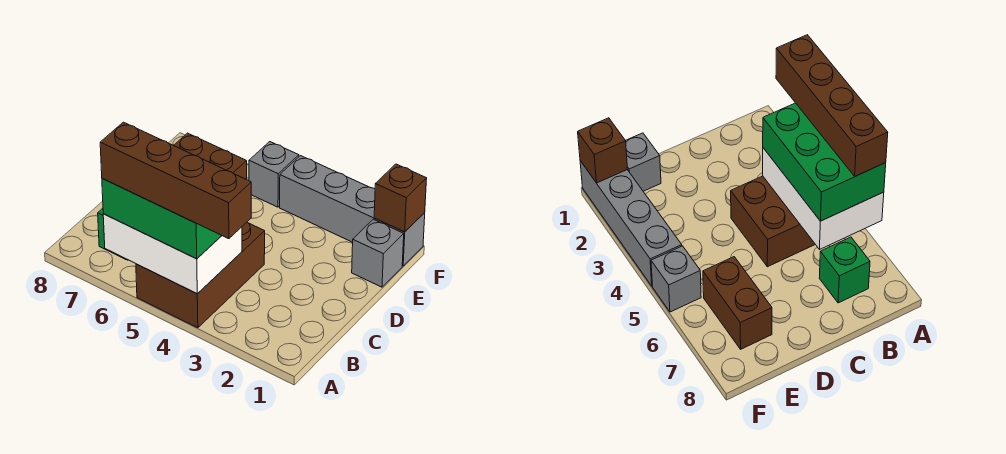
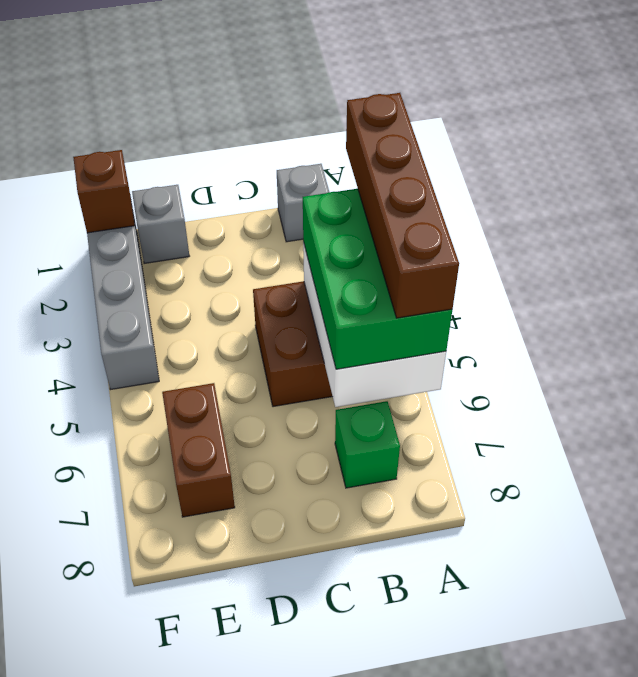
grey 1x1 brick [249,142,299,207] -> grey 1x1 brick moved to [277,164,329,242]

